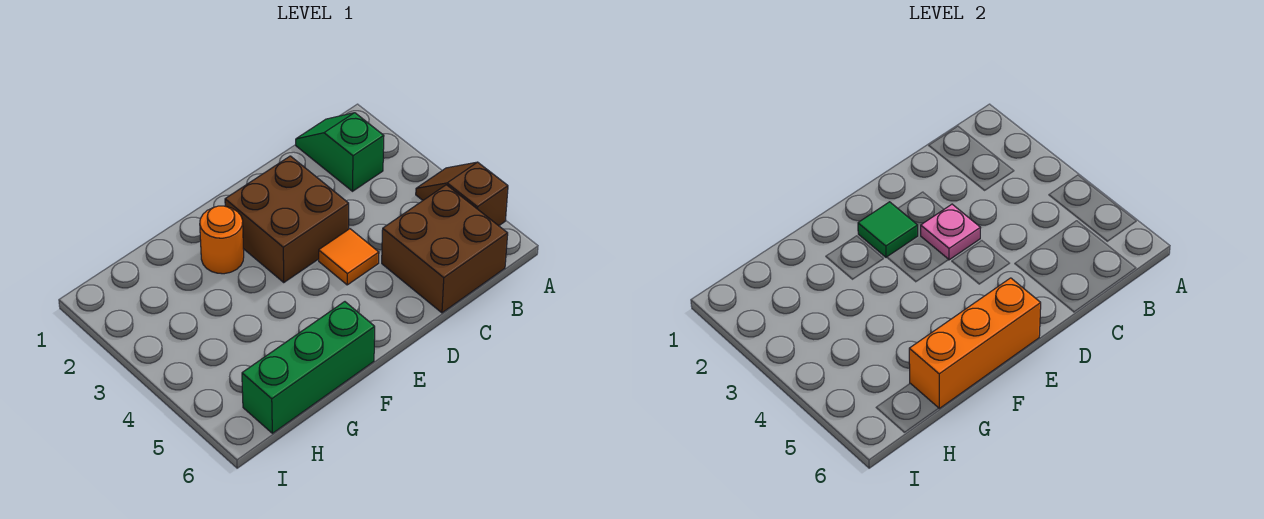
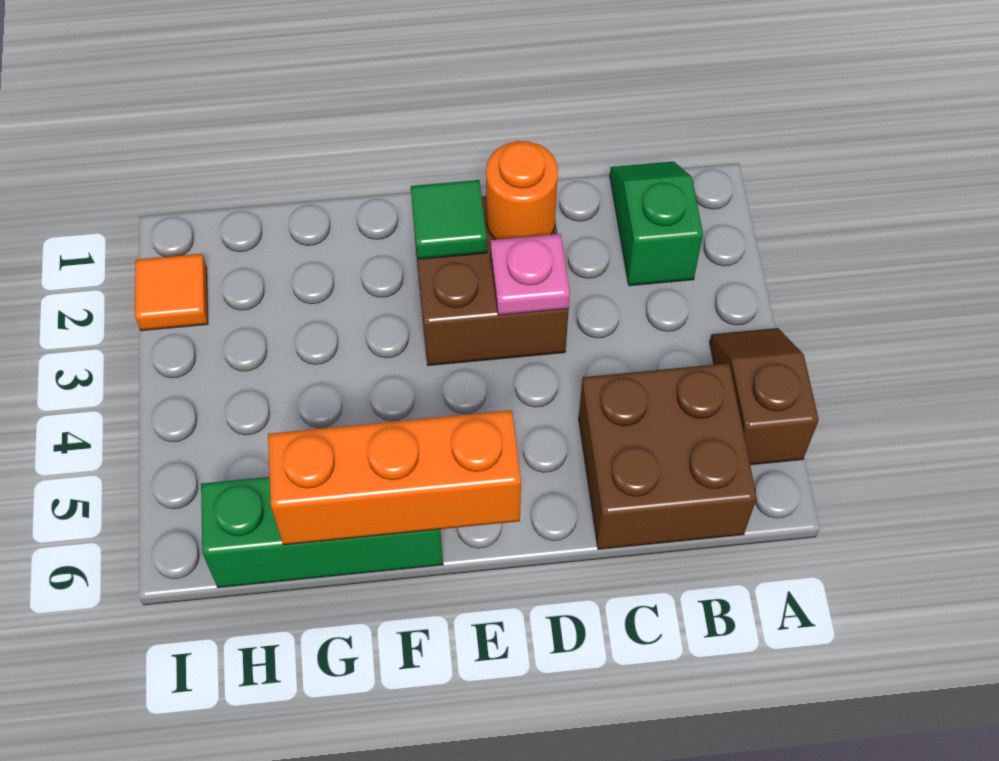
orange 1x1 tile [319,229,379,285] -> orange 1x1 tile moved to [135,254,208,331]
orange 1x1 round brick [200,206,244,274] -> orange 1x1 round brick moved to [486,141,558,240]

